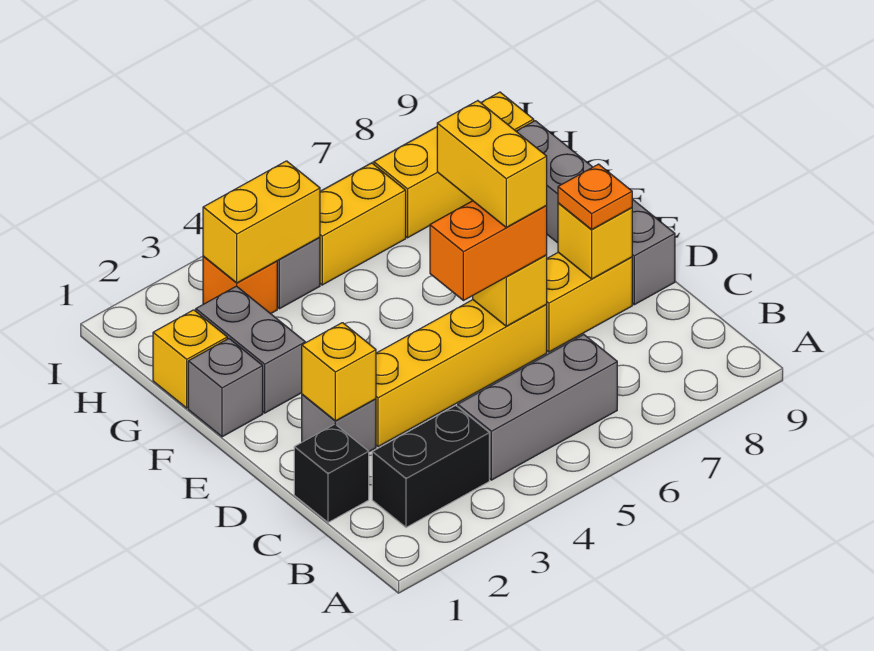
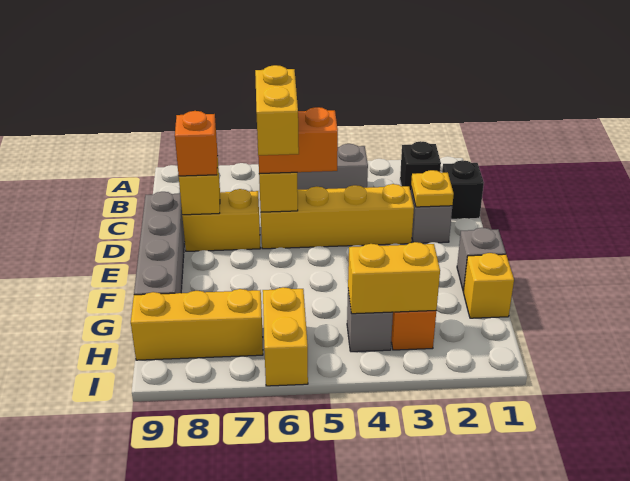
black 1x2 brick [372,406,489,527] -> black 1x1 brick [400,141,441,191]
yellow 1x1 brick [302,323,376,421] -> yellow 1x1 plate [411,170,454,207]
orange 1x1 plate [558,164,632,229] -> orange 1x1 brick [175,111,218,176]
grey 1x2 brick [196,286,305,413] -> none
yellow 1x2 brick [320,163,406,285] -> yellow 1x2 brick turned to [263,287,308,386]

